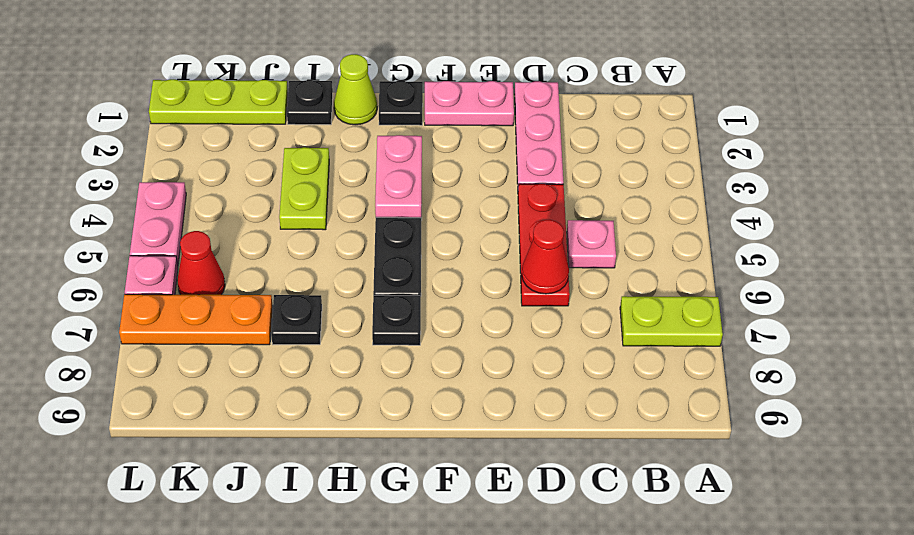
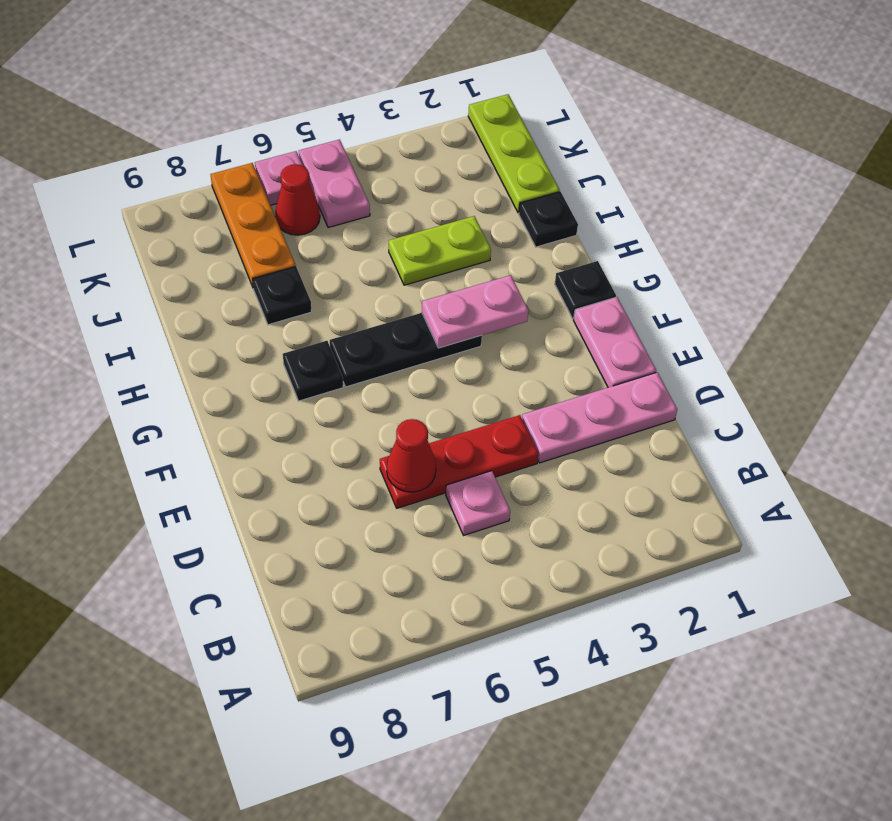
lime 1x2 plate [620,296,723,346] -> none
lime 1x1 cone [334,54,377,125] -> none
pink 1x2 plate [130,182,186,264] -> pink 1x2 plate turned to [299,139,370,228]

